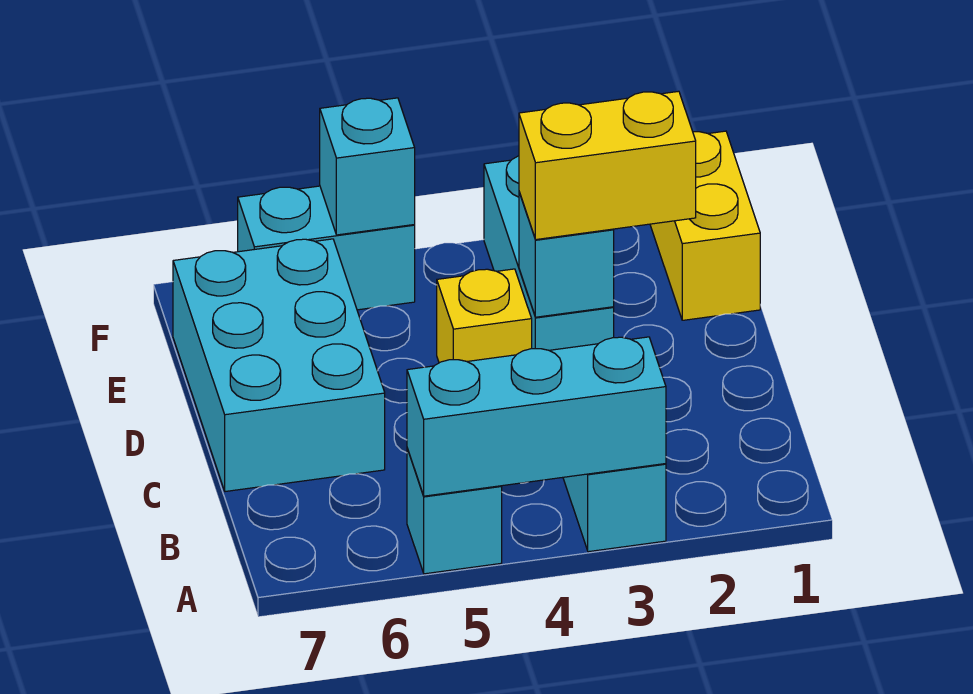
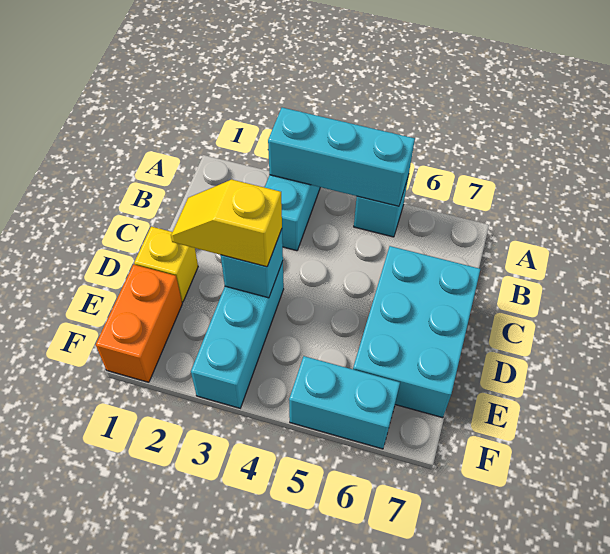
yellow 1x2 brick [519,91,696,240] -> yellow 1x2 slope [171,180,282,267]
yellow 1x1 brick [437,269,532,363] -> yellow 1x1 brick moved to [134,226,198,302]
yellow 1x2 brick [650,131,760,320] -> orange 1x2 brick [96,264,182,382]
cyan 1x1 brick [320,98,415,235] -> none

